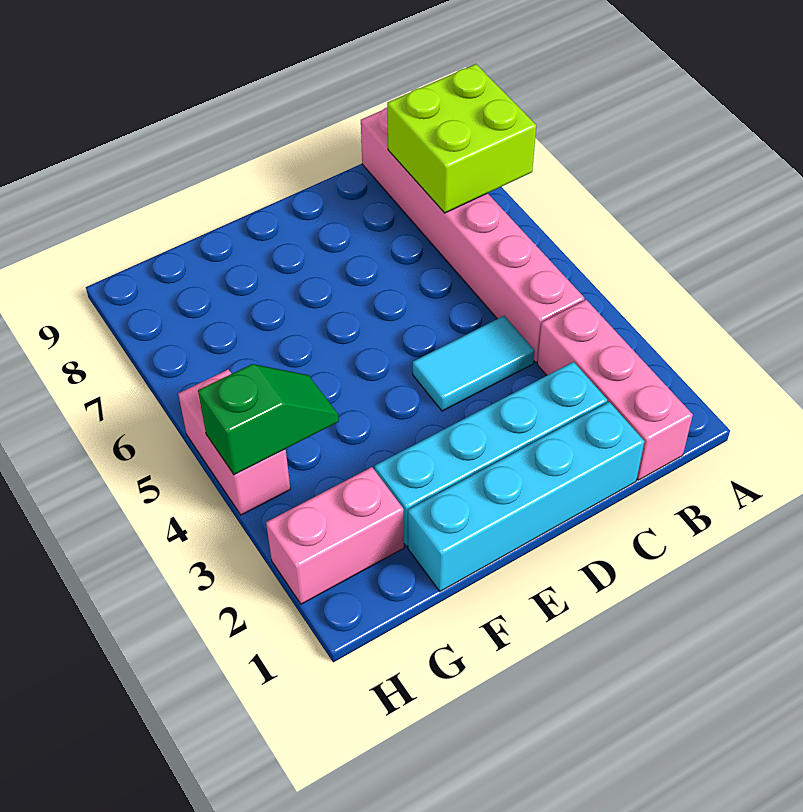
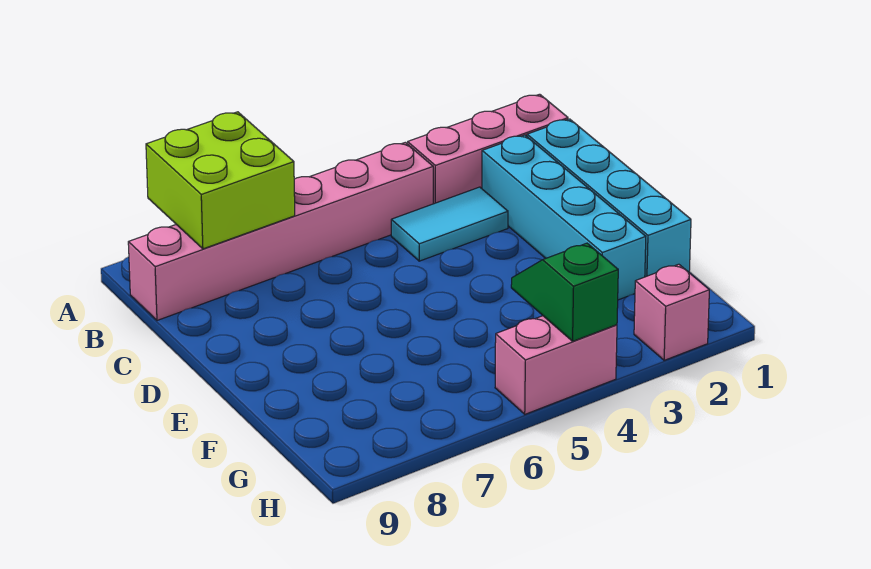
cyan 1x2 tile [413,316,535,411] -> cyan 1x2 tile turned to [391,187,508,261]
pink 1x2 brick [266,467,404,604] -> pink 1x1 brick [634,264,709,360]

